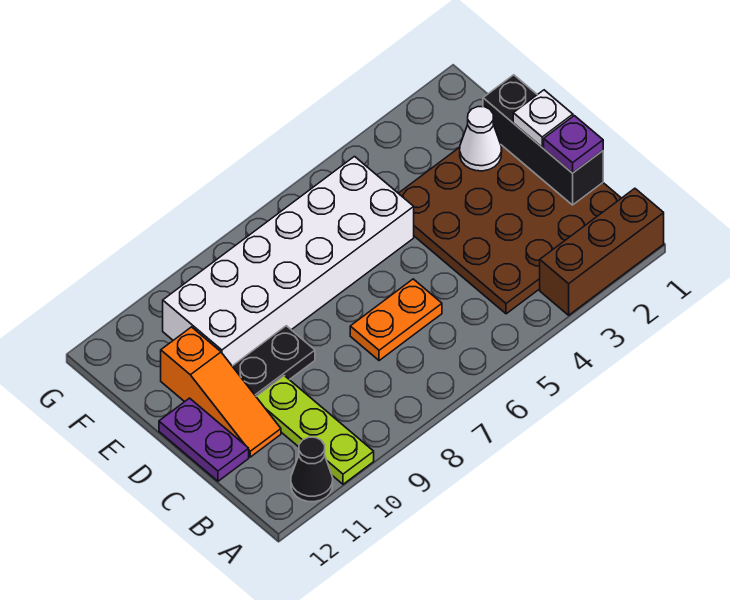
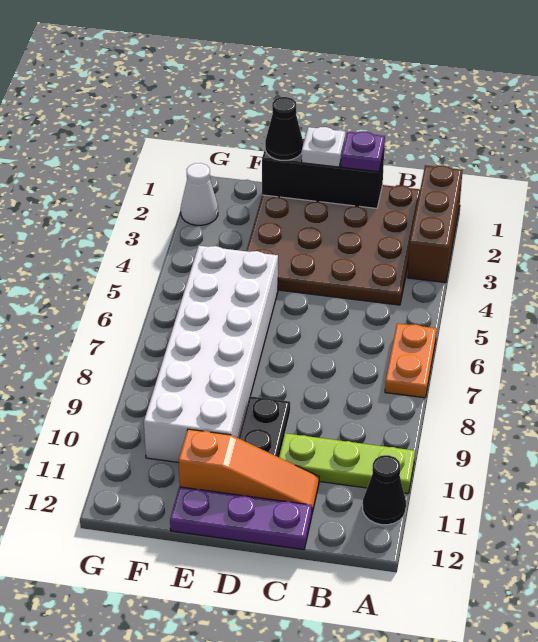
orange 1x2 plate [350,279,442,361] -> orange 1x2 plate moved to [385,323,437,398]
purple 1x2 plate [159,398,249,481] -> purple 1x3 plate [170,487,312,550]
none -> black 1x1 cone [265,97,303,160]
white 1x1 cone [460,107,502,171] -> white 1x1 cone moved to [181,163,218,225]

